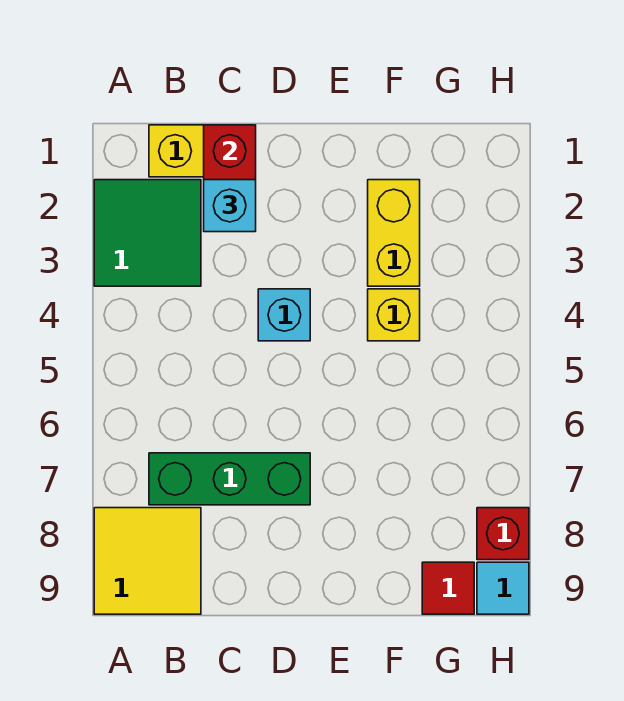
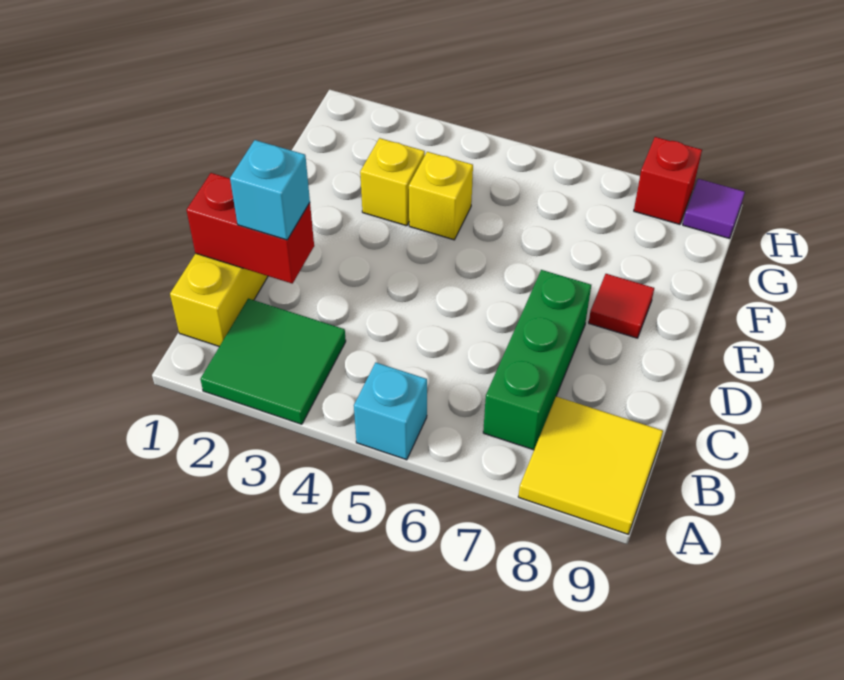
cyan 1x1 brick [258,289,310,341] -> cyan 1x1 brick moved to [354,363,427,460]
yellow 1x2 brick [368,180,420,286] -> yellow 1x1 brick [360,138,425,226]
red 1x1 tile [422,562,474,614] -> red 1x1 tile moved to [589,274,654,338]
cyan 1x1 tile [477,562,529,614] -> purple 1x1 tile [683,179,745,239]

